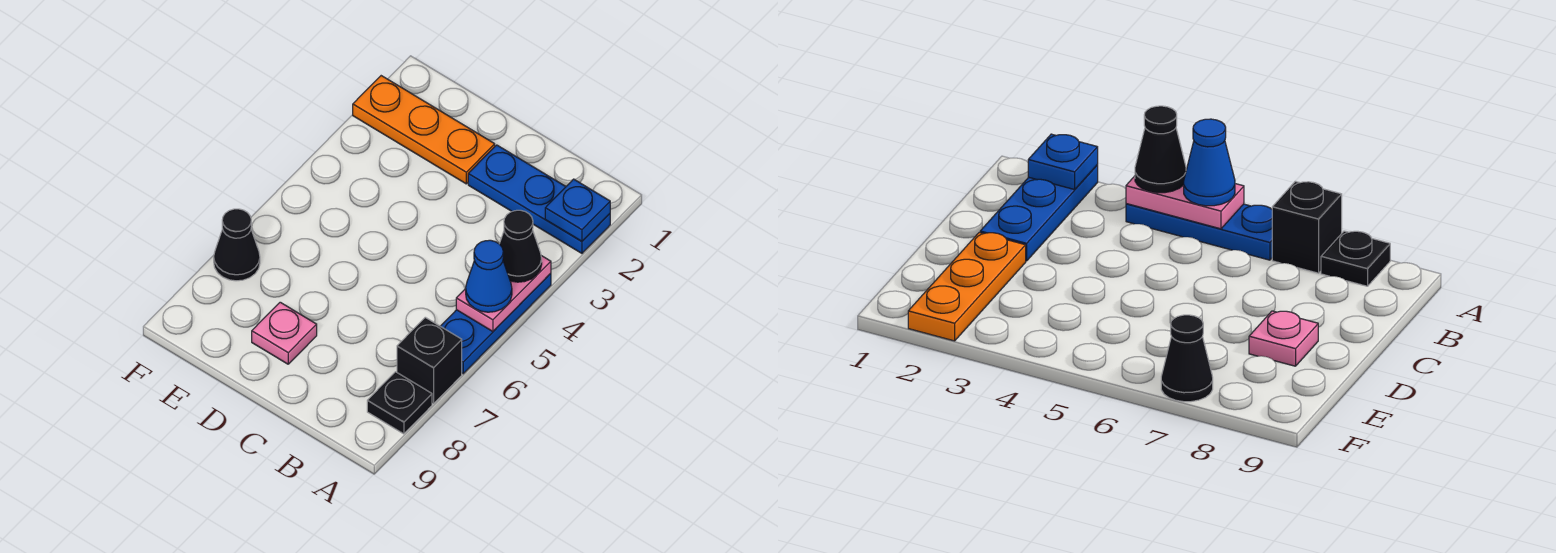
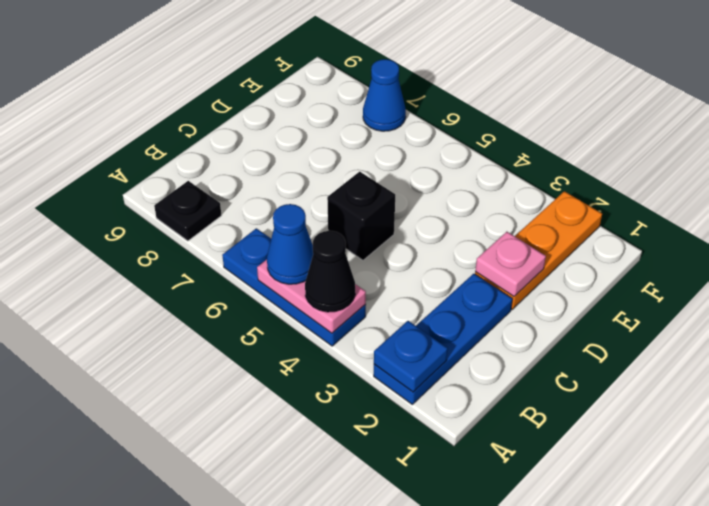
black 1x1 brick [397,317,462,404] -> black 1x1 brick moved to [327,172,395,260]
pink 1x1 plate [252,302,317,364] -> pink 1x1 plate moved to [475,232,546,297]
black 1x1 cone [214,209,260,281] -> blue 1x1 cone [363,59,406,131]

